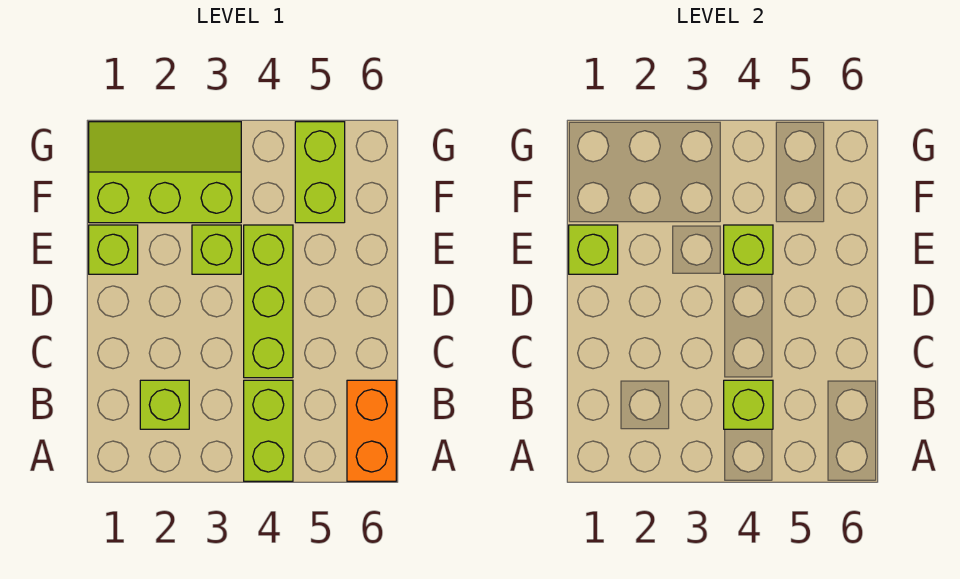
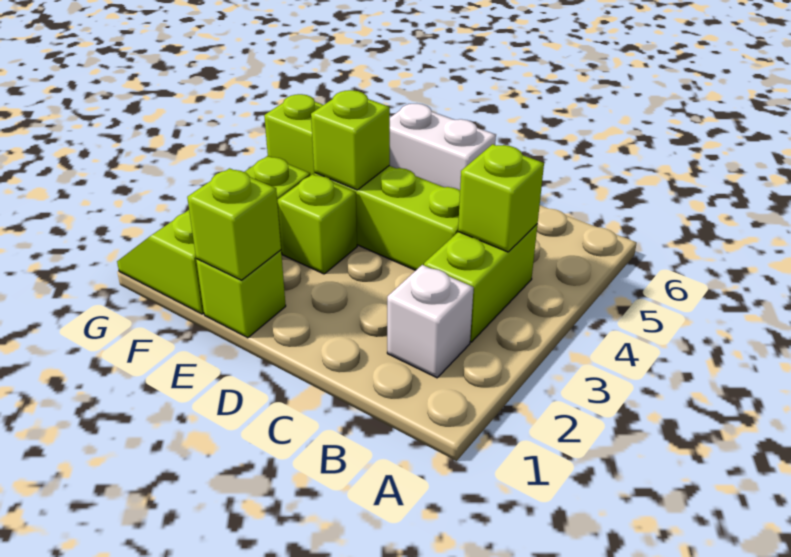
lime 1x2 brick [244,380,293,481] -> lime 1x2 brick turned to [424,224,537,342]
orange 1x2 brick [347,380,396,481] -> none
lime 1x1 brick [140,380,189,429] -> white 1x1 brick [387,265,474,378]
none -> white 1x2 brick [389,104,496,190]

